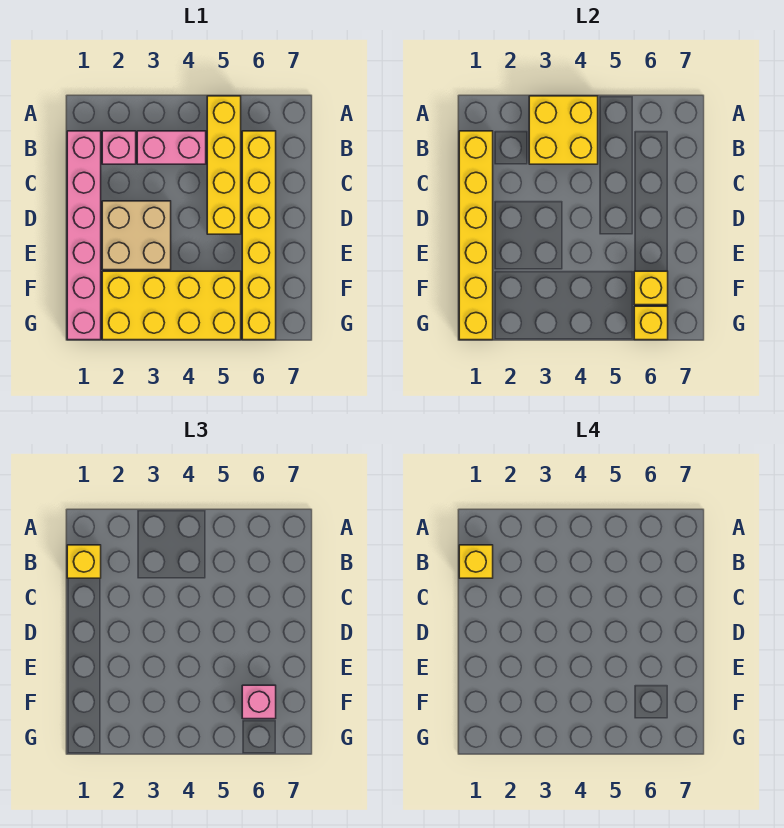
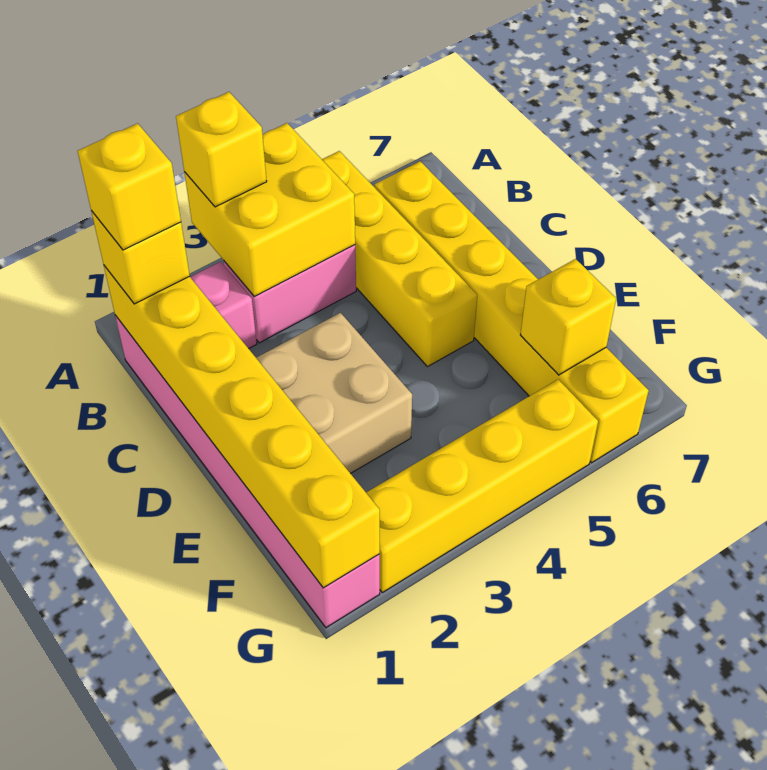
yellow 2x4 brick [102,271,241,340] -> yellow 1x4 brick [366,379,598,593]
pink 1x1 brick [242,685,276,719] -> none
yellow 1x1 brick [634,306,668,340] -> yellow 1x1 brick moved to [176,92,267,207]

